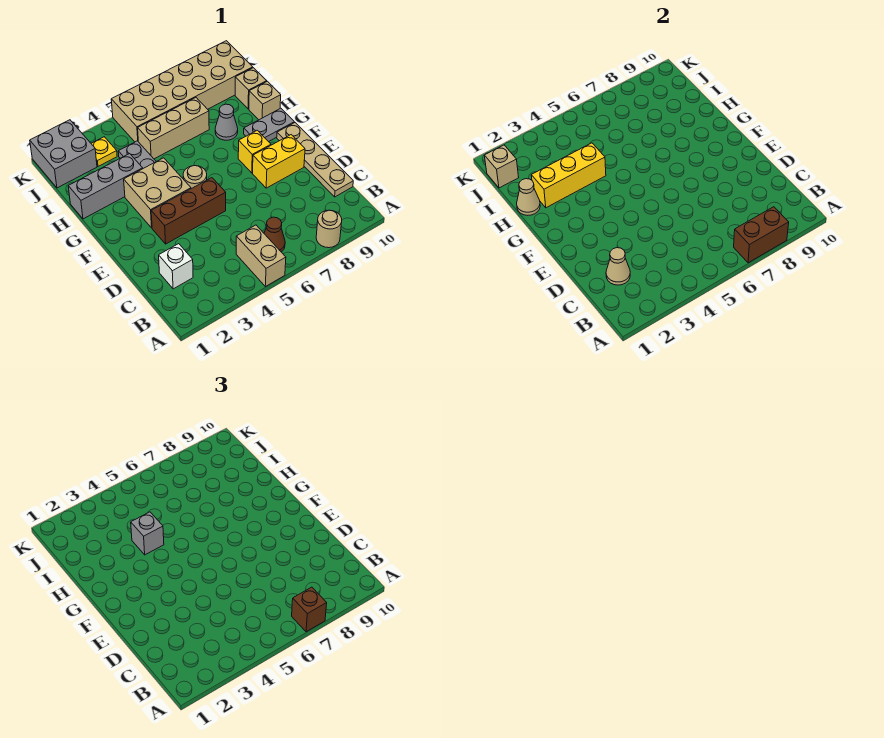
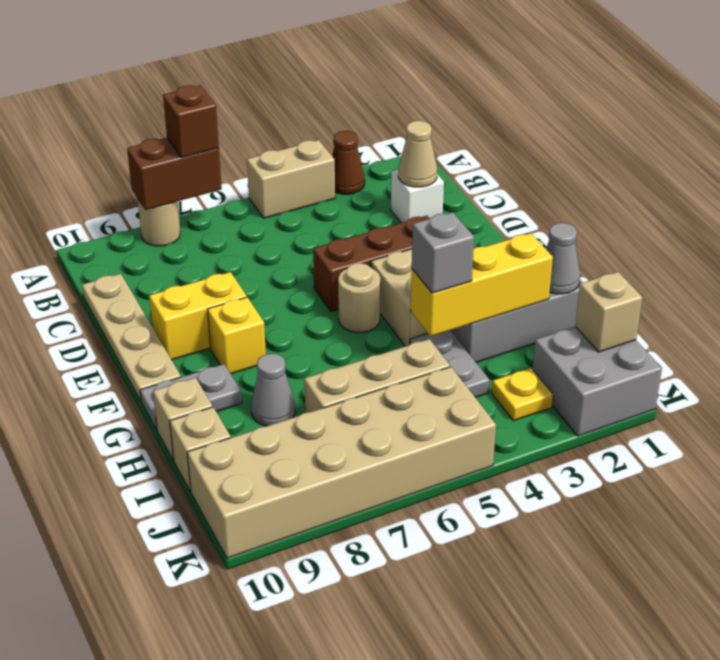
tan 1x2 brick [236,225,286,287] -> tan 1x2 brick turned to [247,140,335,218]
brown 1x1 cone [264,217,285,252] -> brown 1x1 cone moved to [332,131,365,194]
tan 1x1 cone [517,179,540,215] -> grey 1x1 cone [546,223,580,294]

